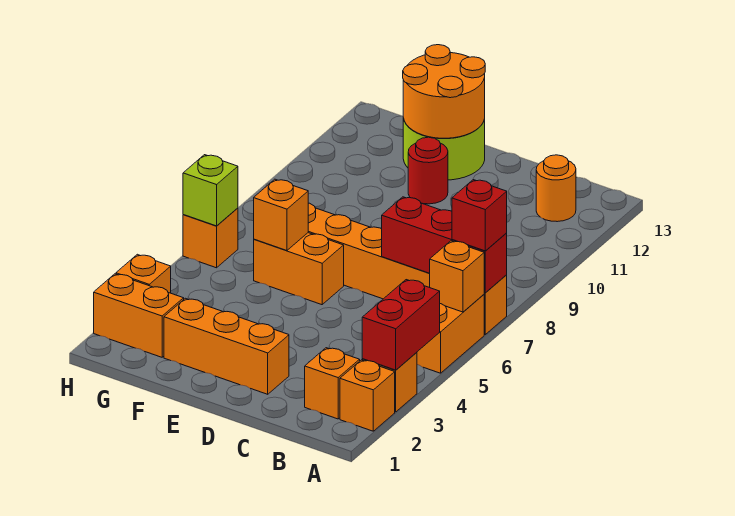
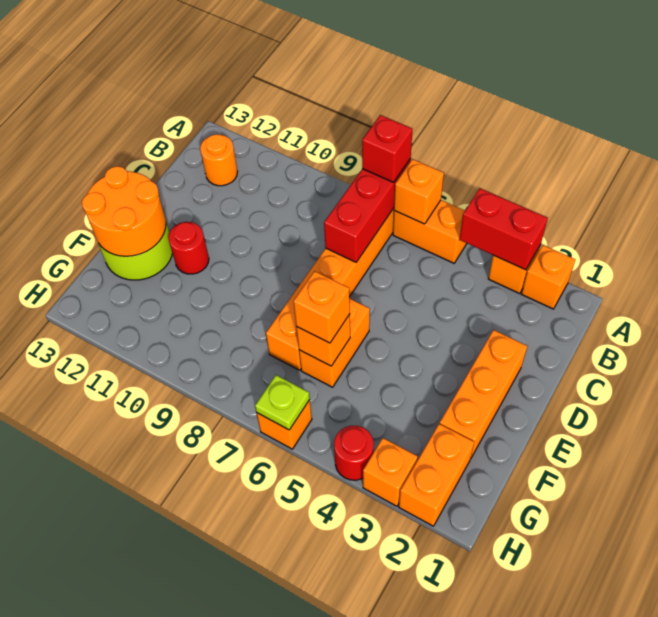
orange 1x1 brick [305,348,360,419] -> orange 1x1 brick moved to [293,271,350,343]
none -> red 1x1 round brick [334,426,374,480]
lime 1x1 brick [183,155,238,226] -> lime 1x1 plate [255,375,310,430]

